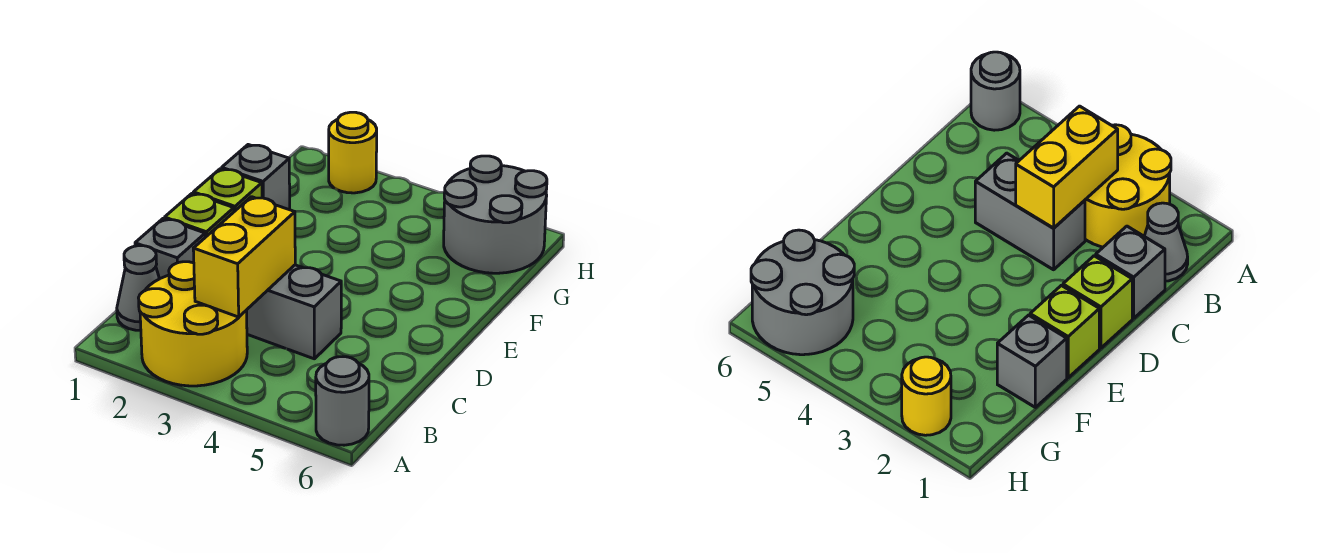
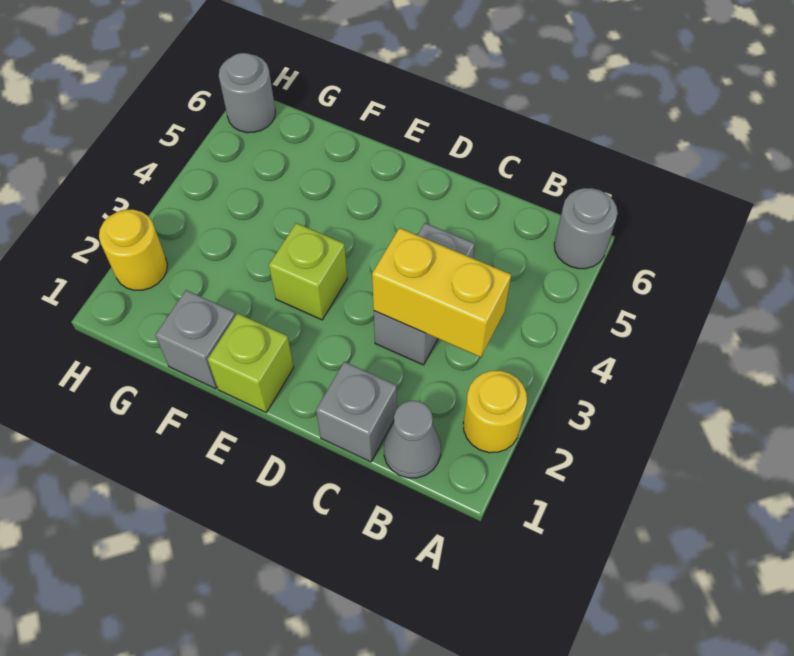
yellow 2x2 round brick [139,262,247,386] -> yellow 1x1 round brick [463,371,527,453]
lime 1x1 brick [165,193,234,237] -> lime 1x1 brick moved to [269,223,347,320]
grey 2x2 round brick [444,156,547,273] -> grey 1x1 round brick [219,53,275,133]

